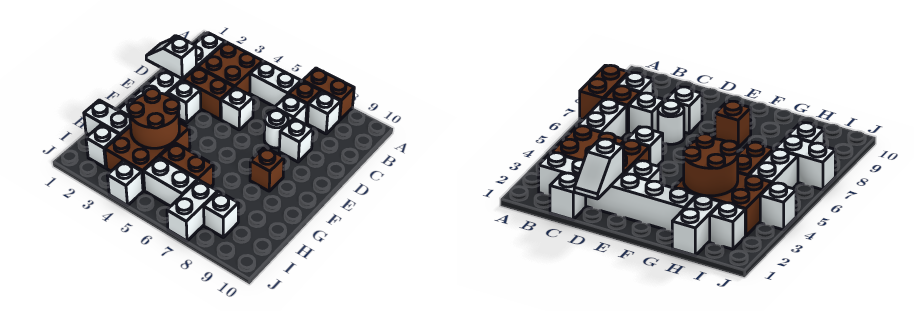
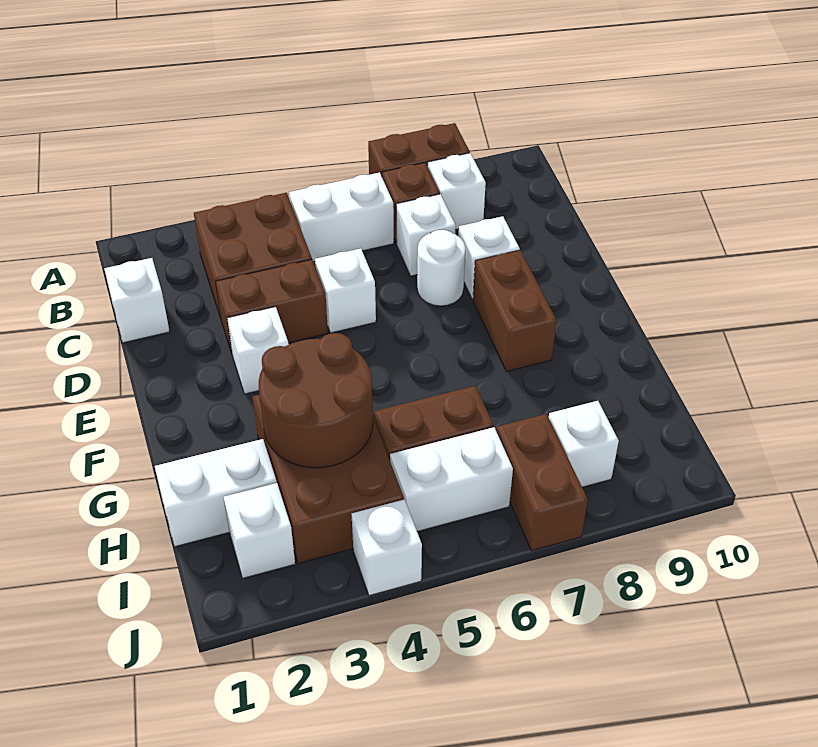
white 1x6 brick [118,33,225,117] -> none
white 1x2 slope [146,36,196,79] -> none
brown 1x1 brick [250,147,284,191] -> brown 1x2 brick [473,250,557,371]
white 1x2 brick [167,180,218,241] -> brown 1x2 brick [497,414,588,551]

